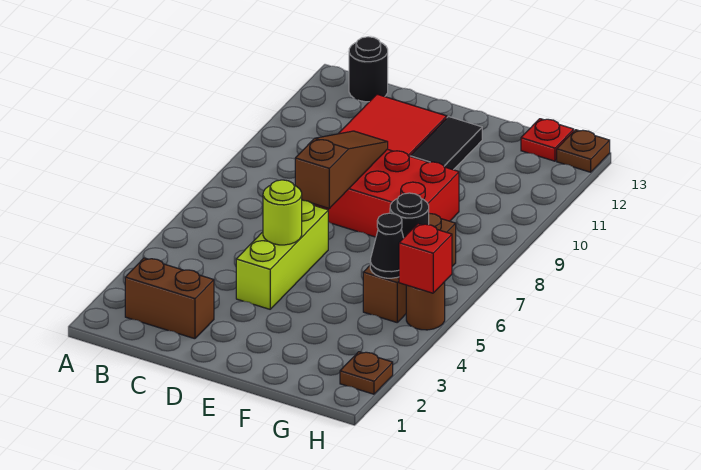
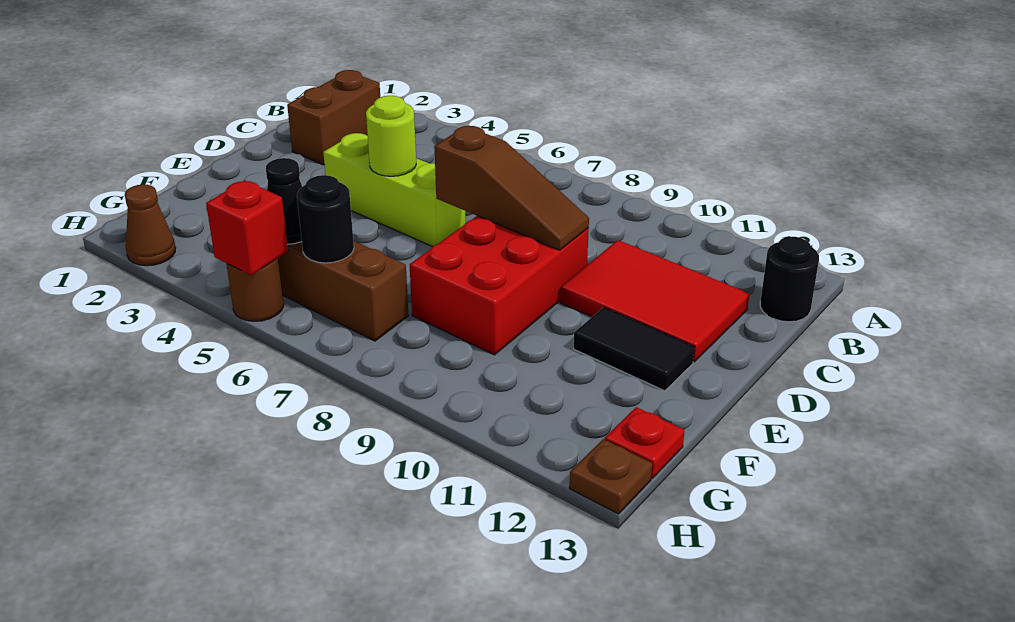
brown 1x1 plate [340,352,393,394] -> brown 1x1 cone [125,184,176,266]

